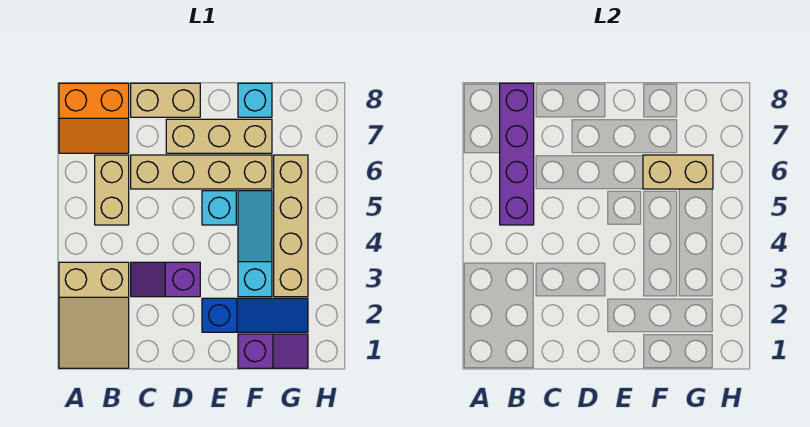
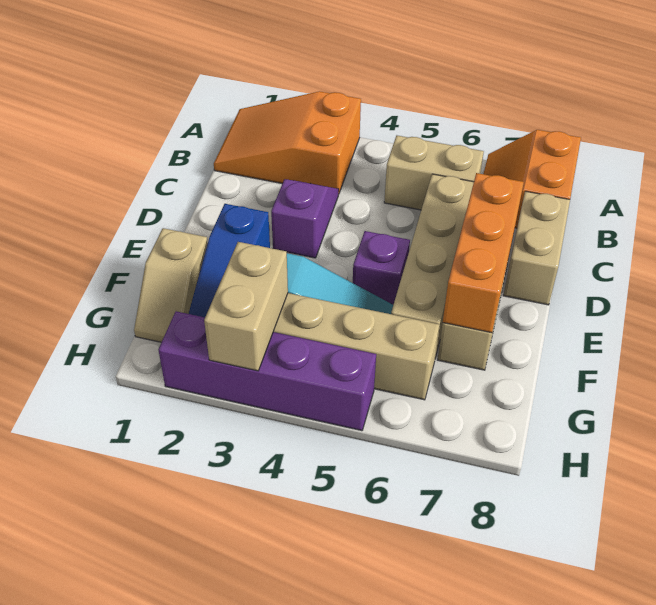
tan 2x3 slope [59,262,129,368] -> orange 2x3 slope [214,91,361,194]
purple 1x4 brick [500,83,534,225] -> purple 1x4 brick moved to [158,311,376,431]
none -> orange 1x3 brick [443,173,524,333]
cyan 1x1 brick [202,191,236,225] -> purple 1x1 brick [353,231,410,305]
purple 1x2 slope [238,334,308,368] -> tan 1x2 slope [134,228,208,342]
tan 1x2 brick [643,155,713,189] -> tan 1x2 brick moved to [204,242,288,371]
cyan 1x1 brick [238,83,272,117] -> none

